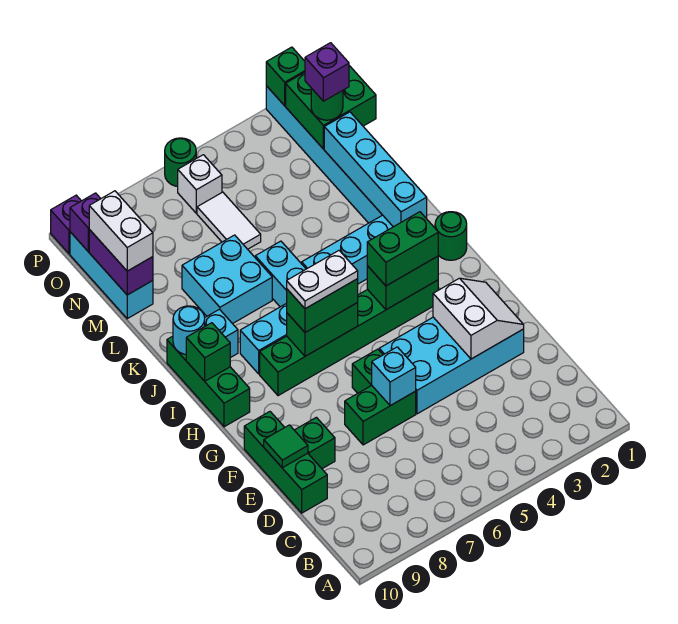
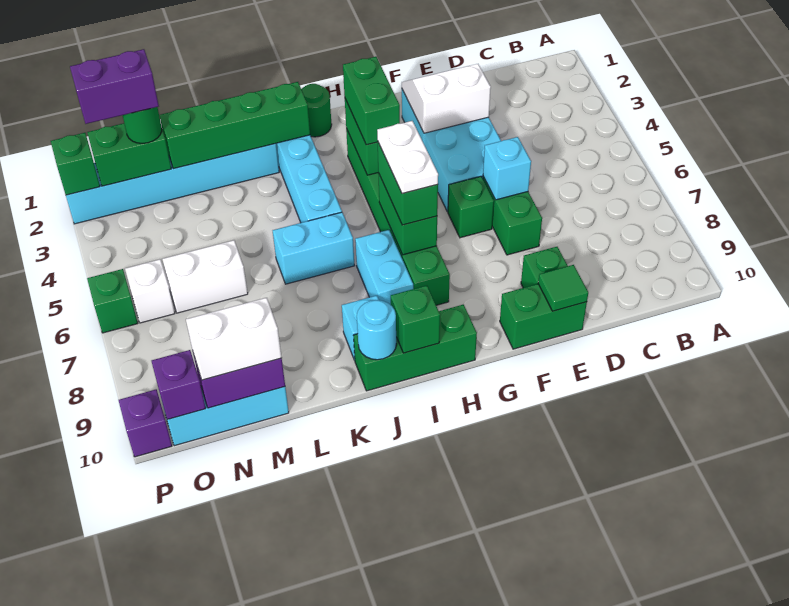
green 1x3 brick [244,412,327,513] -> green 1x2 brick [500,284,587,349]
cyan 1x4 brick [324,112,427,227] -> green 1x4 brick [160,82,310,169]
cyan 2x2 brick [182,235,272,324] -> none
white 1x2 tile [197,192,261,249] -> white 1x2 brick [163,240,248,313]
green 2x2 brick [286,66,376,149] -> green 1x2 brick [87,123,171,186]
purple 1x1 brick [305,43,349,101] -> purple 1x2 brick [70,49,159,124]
green 1x1 round brick [165,138,196,186] -> green 1x1 brick [87,269,138,333]

